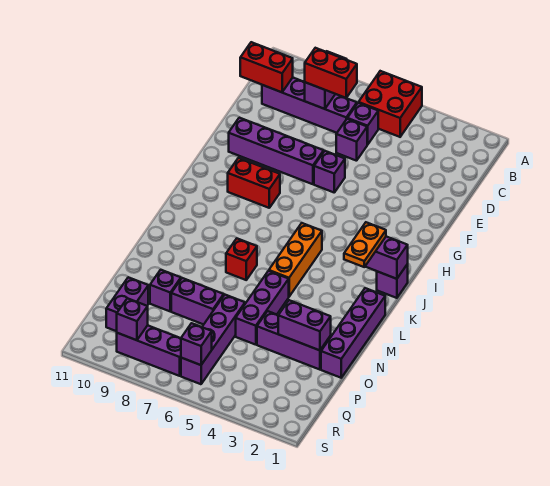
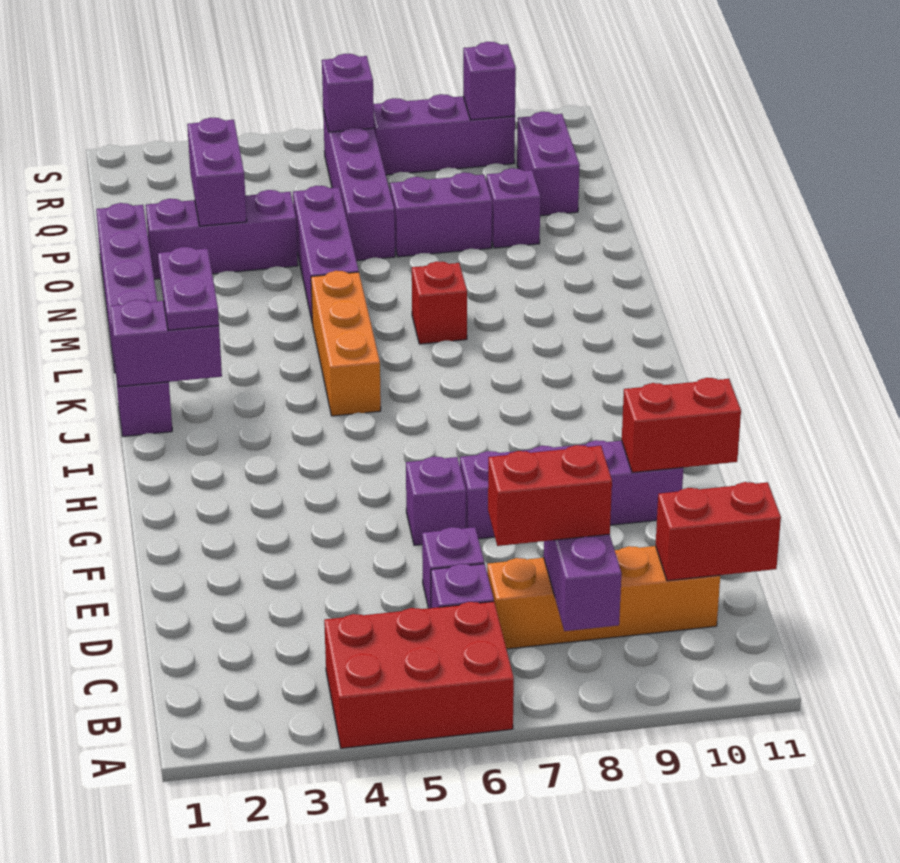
red 2x2 brick [359,71,422,137] -> red 2x3 brick [324,602,514,748]
purple 1x4 brick [262,78,357,133] -> orange 1x4 brick [487,546,720,649]
red 1x2 brick [228,158,280,208] -> red 1x2 brick moved to [622,378,741,473]
orange 1x2 plate [344,222,386,267] -> purple 1x2 plate [158,247,219,330]
purple 1x2 brick [278,300,331,350] -> purple 1x2 brick turned to [187,118,247,226]

